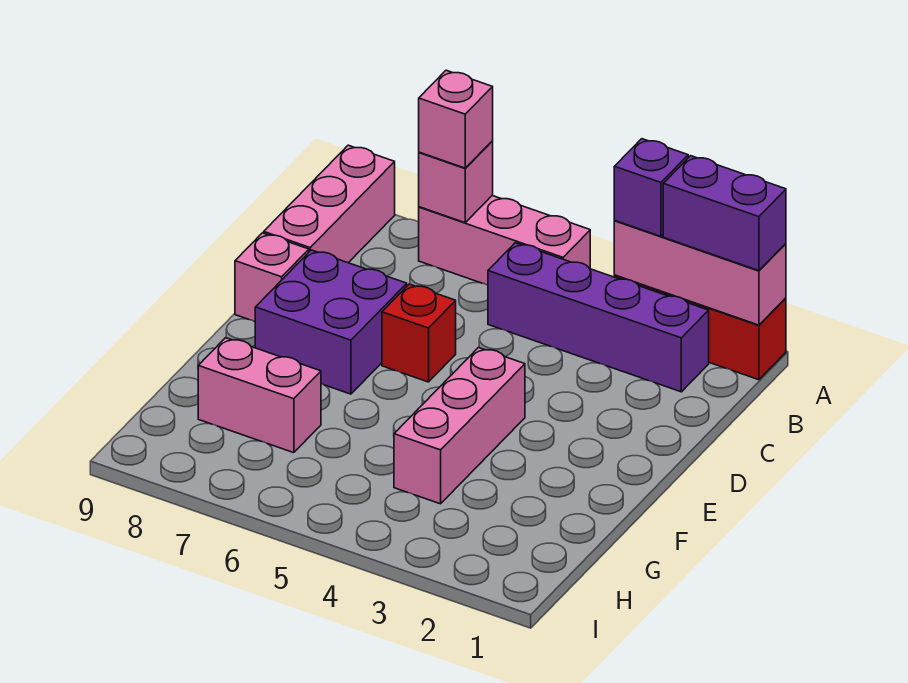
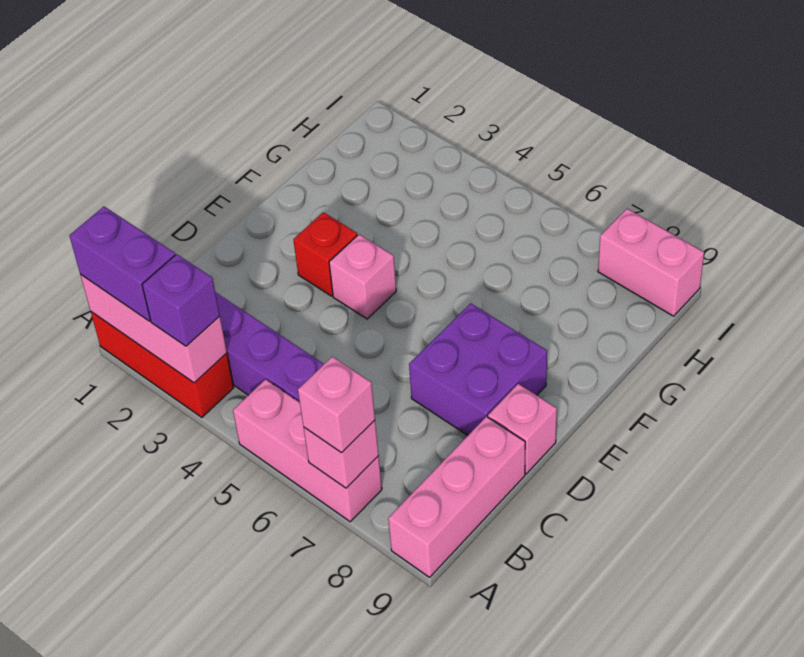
red 1x1 brick [382,284,456,382] -> red 1x1 brick moved to [293,212,357,296]
pink 1x3 brick [394,348,525,504] -> pink 1x1 brick [329,234,396,319]
pink 1x2 brick [198,338,321,453] -> pink 1x2 brick moved to [598,209,704,316]

